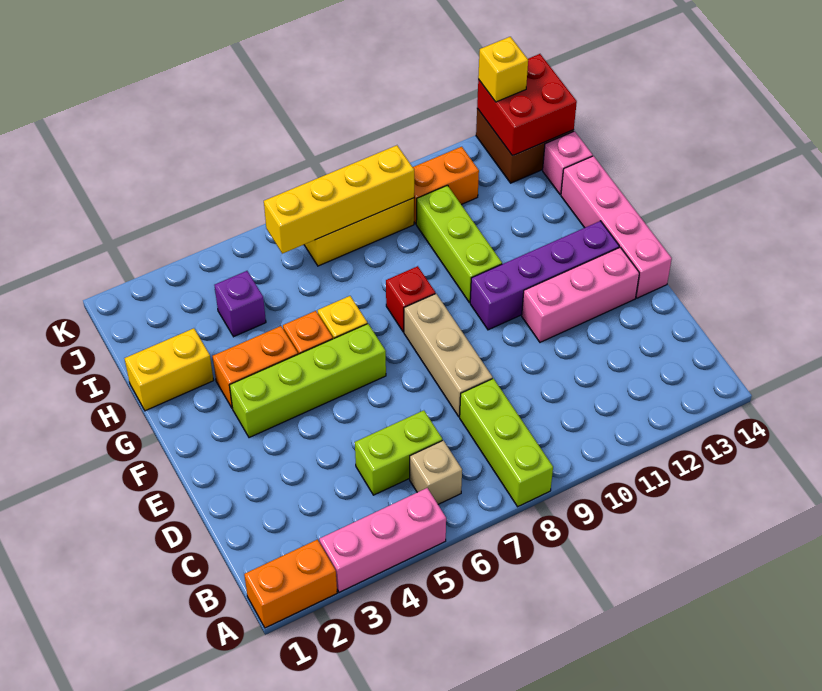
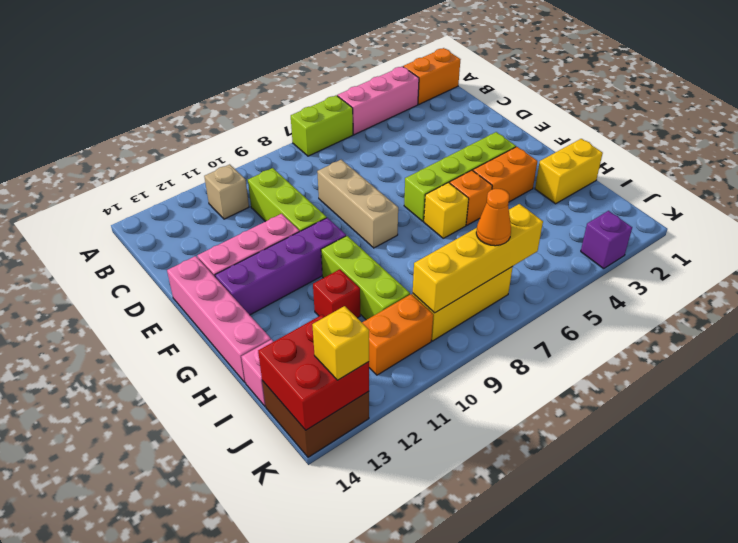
lime 1x3 brick [460,378,553,507] -> lime 1x3 brick moved to [248,168,327,232]
tan 1x1 brick [410,440,462,504] -> tan 1x1 brick moved to [204,164,249,219]
lime 1x2 brick [355,410,442,495] -> lime 1x2 brick moved to [291,95,353,156]
red 1x1 brick [386,266,435,332] -> red 1x1 brick moved to [313,269,360,318]
purple 1x1 brick [214,271,266,337] -> purple 1x1 brick moved to [581,211,632,269]
none -> orange 1x1 cone [476,189,511,246]

